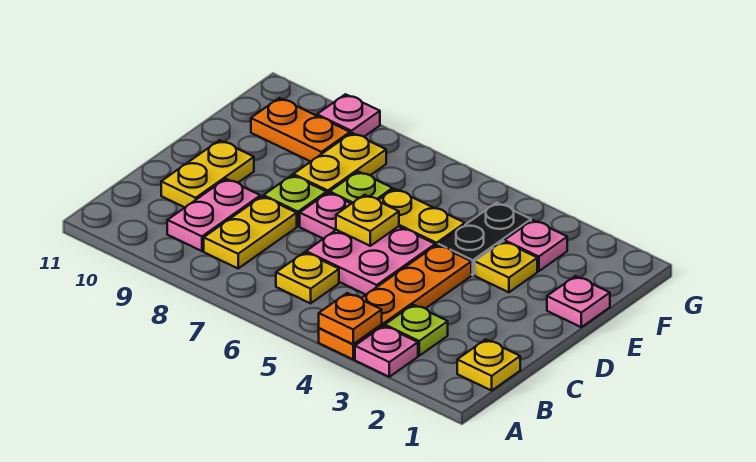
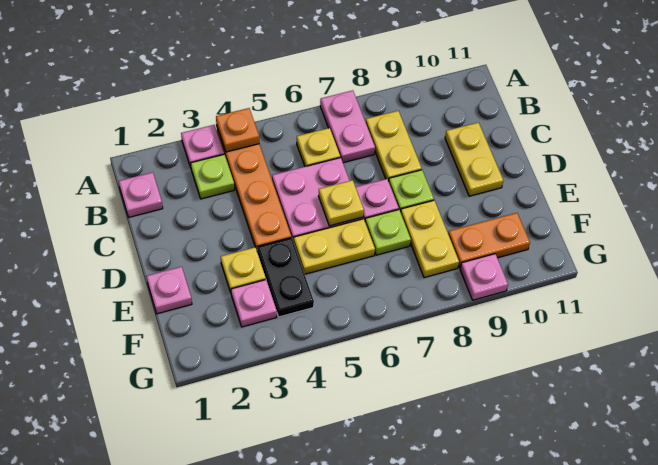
yellow 1x1 plate [457,339,520,391] -> pink 1x1 plate [119,172,163,217]
pink 1x2 plate [167,179,260,251] -> pink 1x2 plate moved to [320,90,375,163]

